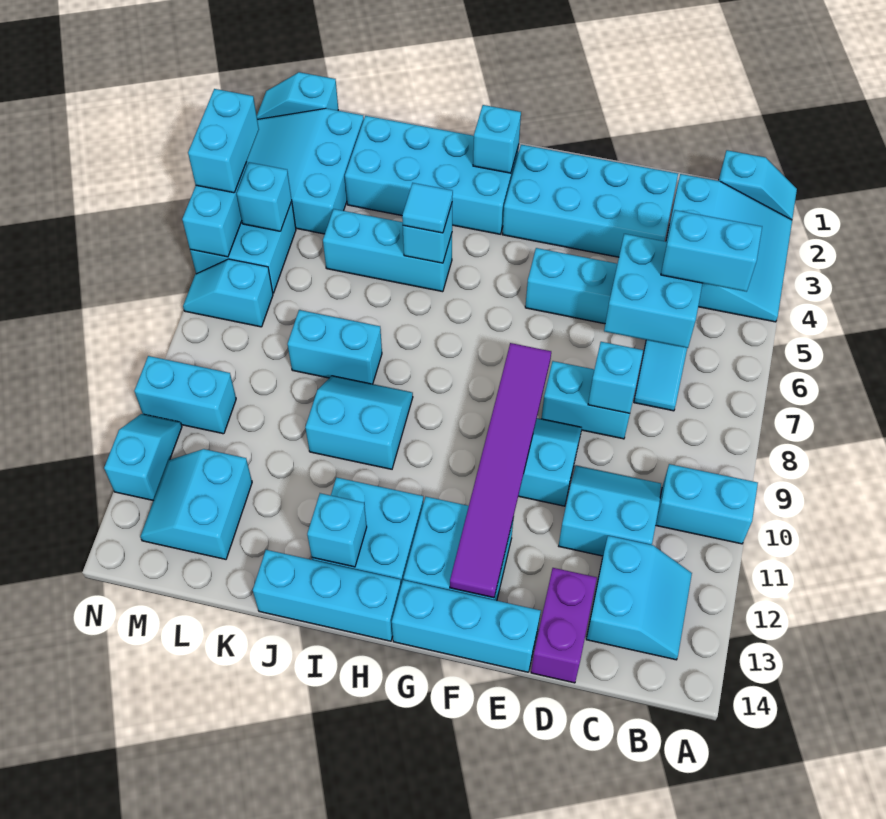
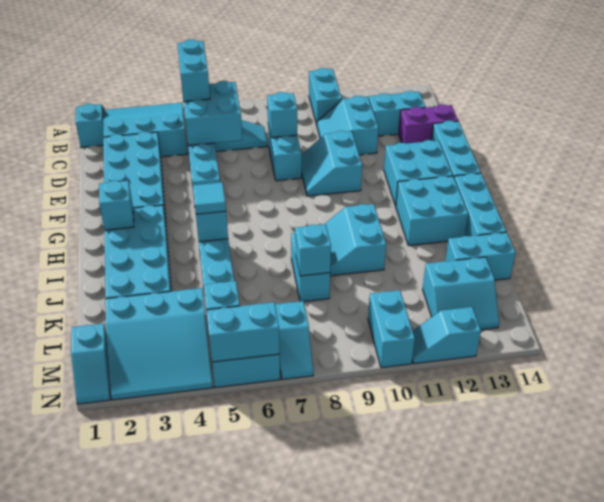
purple 1x6 tile [450,343,551,598] -> none
cyan 1x1 brick [307,493,367,567] -> cyan 1x1 brick moved to [295,224,331,276]
cyan 1x2 brick [188,89,259,193] -> cyan 1x2 brick moved to [445,232,516,280]

